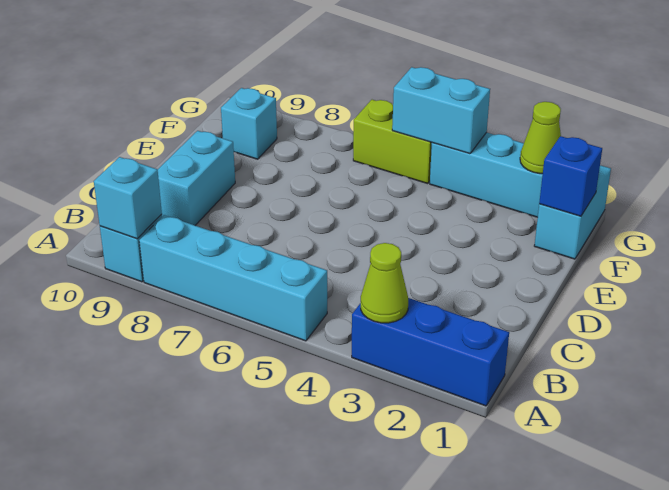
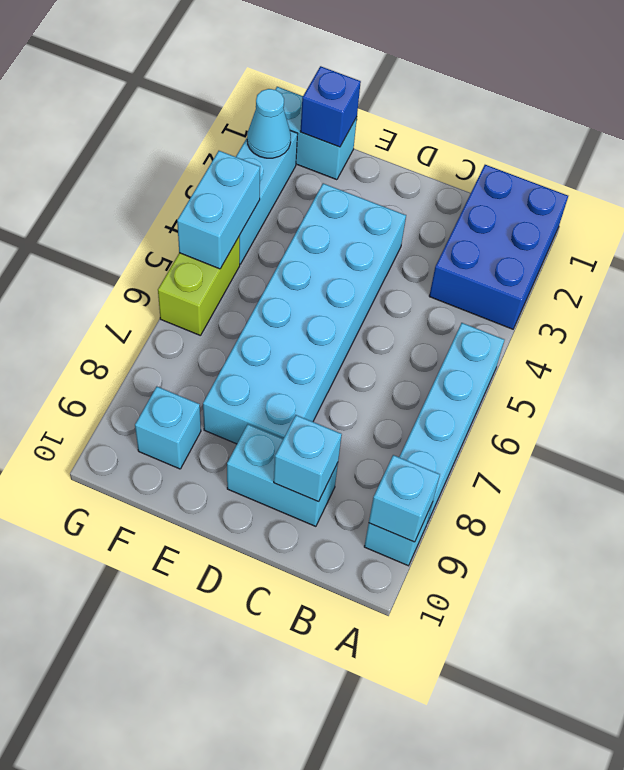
blue 1x3 brick [352,298,509,406] -> blue 2x3 brick [429,165,568,329]
lime 1x1 cone [361,243,408,323] -> none
none -> cyan 1x1 brick [274,415,342,502]
none -> cyan 2x6 brick [203,183,406,444]
lime 1x1 cone [520,102,561,174] -> cyan 1x1 cone [247,89,291,158]

